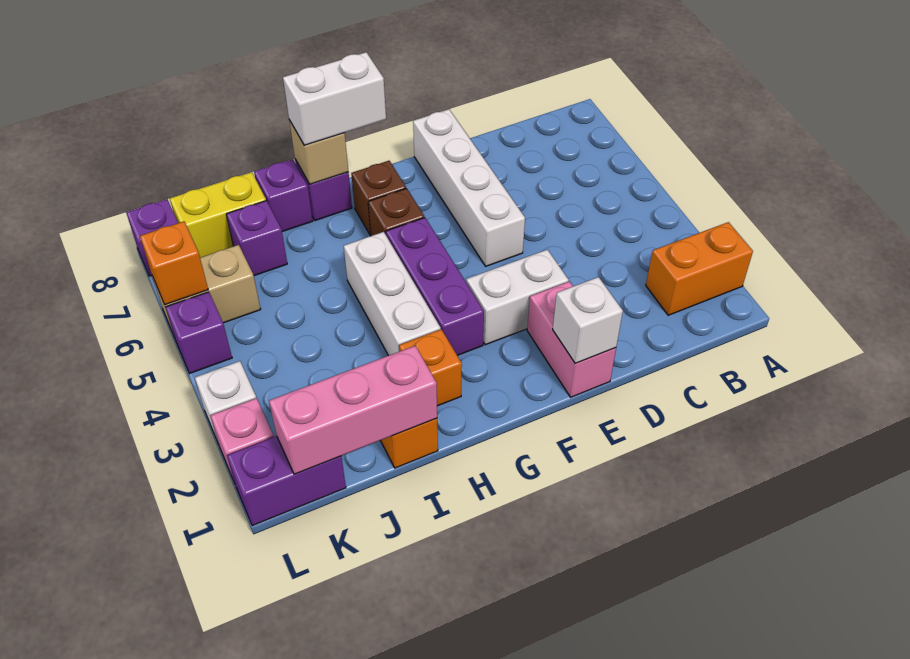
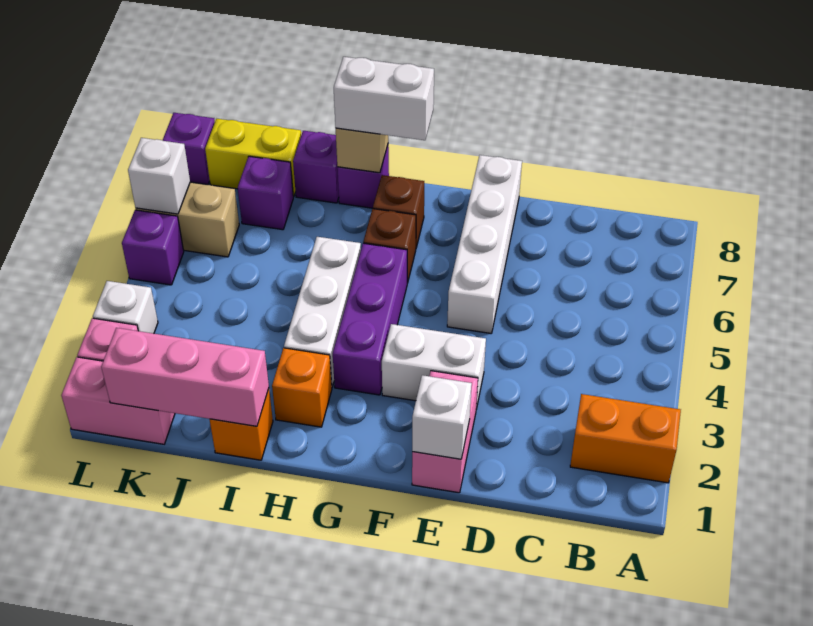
purple 1x2 brick [227,436,346,526] -> pink 1x2 brick [61,357,175,444]
orange 1x1 brick [140,221,208,305] -> white 1x1 brick [128,138,190,214]

